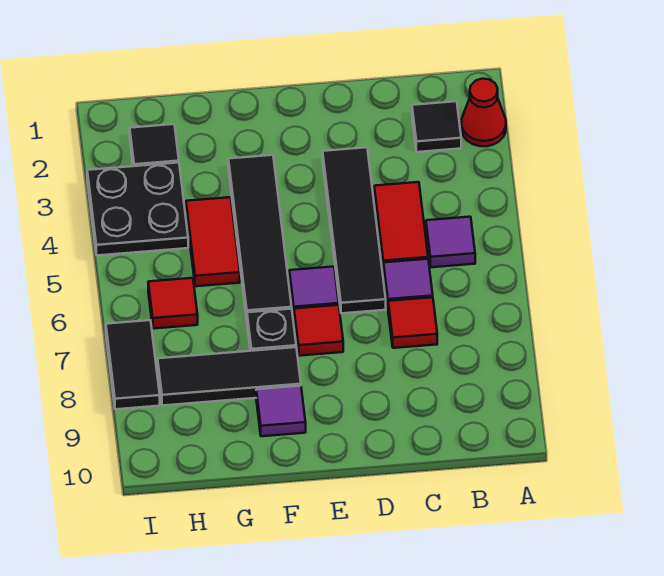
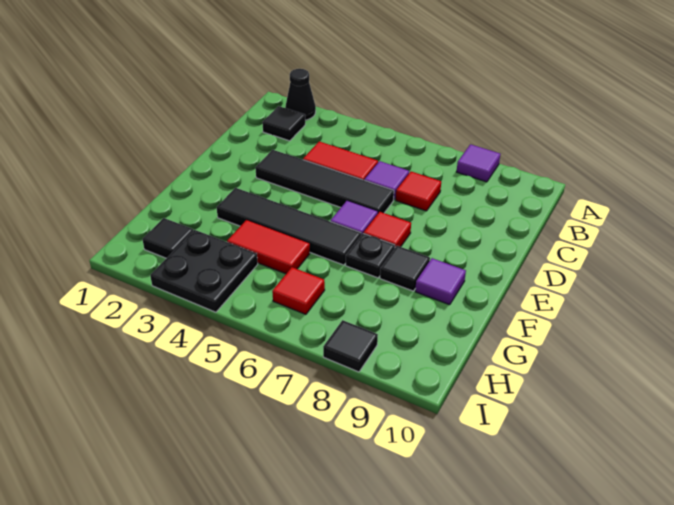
red 1x1 cone [461,79,506,146] -> black 1x1 cone [285,69,316,120]
purple 1x1 tile [426,217,475,267] -> purple 1x1 tile moved to [457,144,500,182]
black 1x3 tile [158,347,301,406] -> black 1x1 tile [380,246,430,291]
black 1x2 tile [106,320,160,409] -> black 1x1 tile [323,320,378,372]

